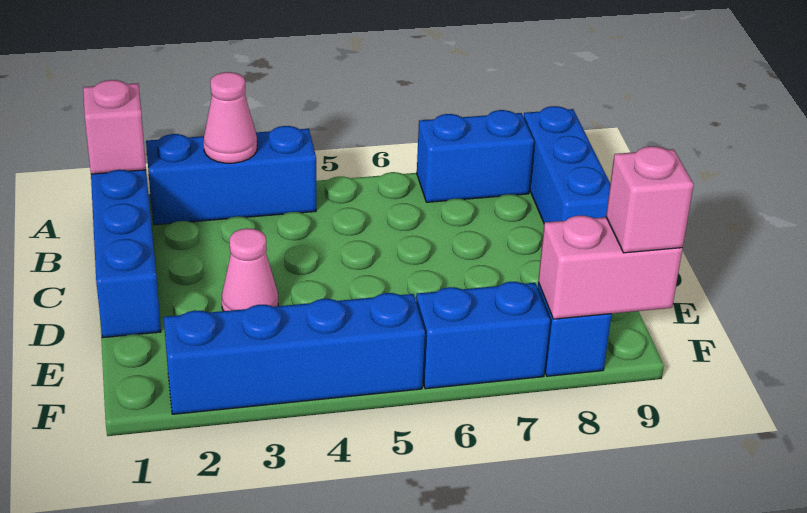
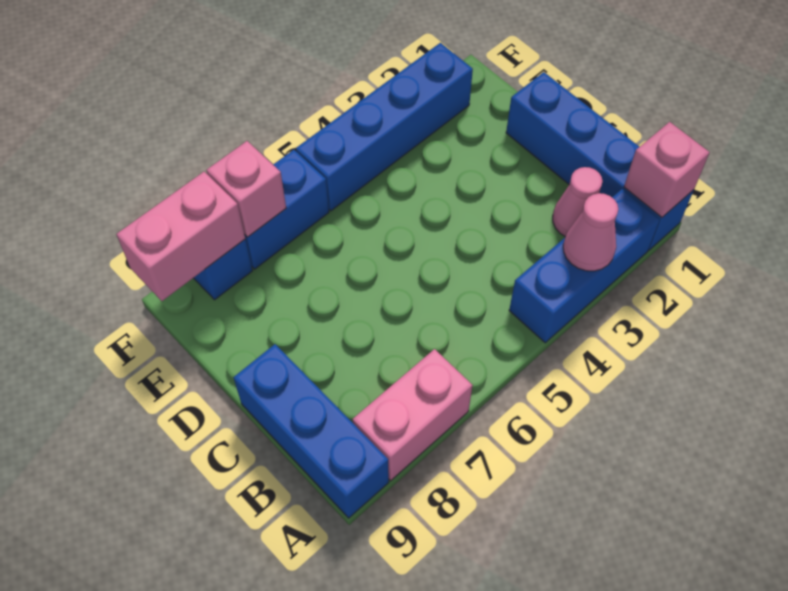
blue 1x2 brick [417,110,534,202] -> pink 1x2 brick [353,349,473,481]
pink 1x1 cone [222,228,278,311] -> pink 1x1 cone moved to [553,167,602,237]
pink 1x1 brick [606,146,694,253] -> pink 1x1 brick moved to [206,141,286,237]

